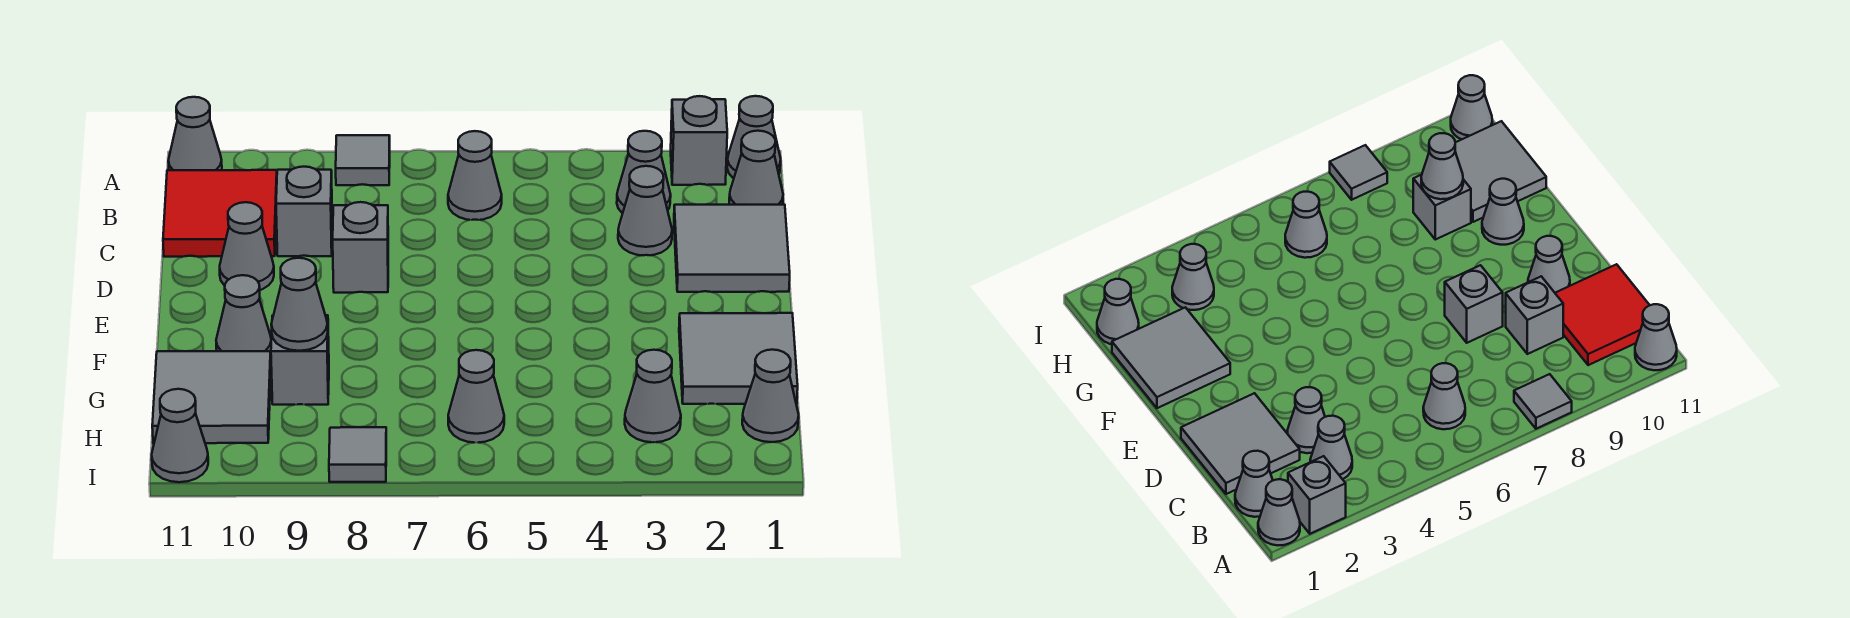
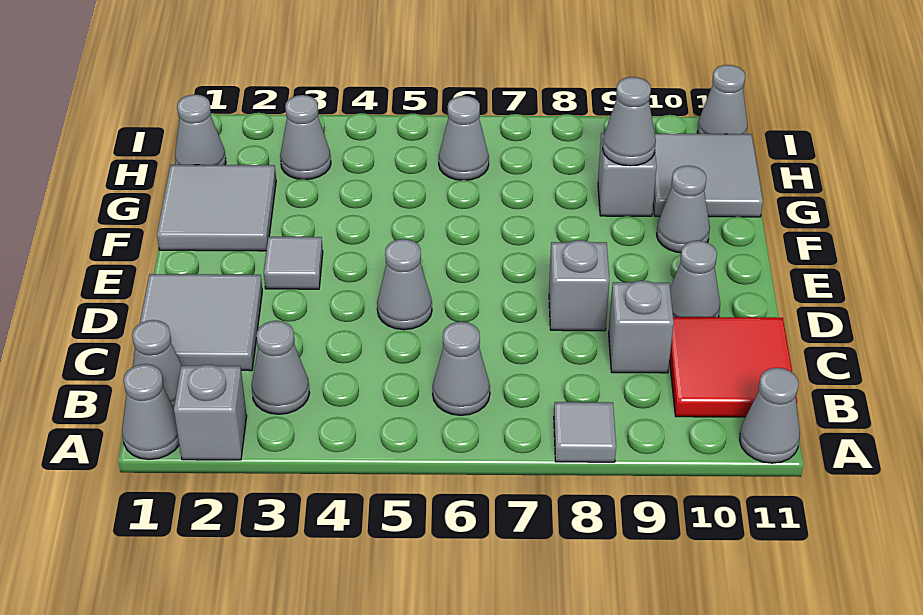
grey 1x1 cone [618,166,672,255] -> grey 1x1 cone moved to [377,239,432,330]
grey 1x1 tile [329,427,386,482] -> grey 1x1 tile moved to [264,237,323,289]

